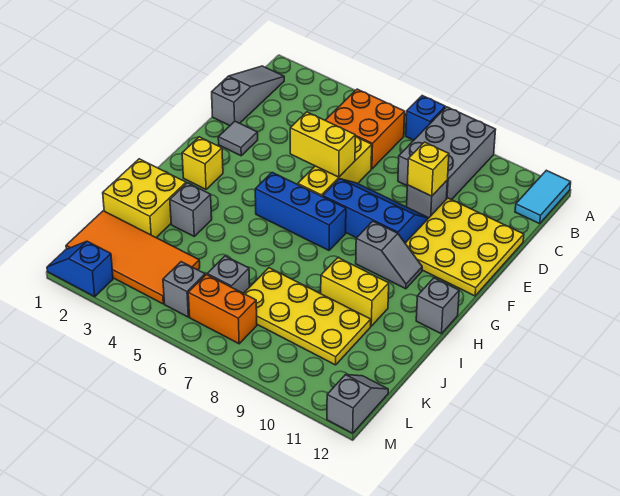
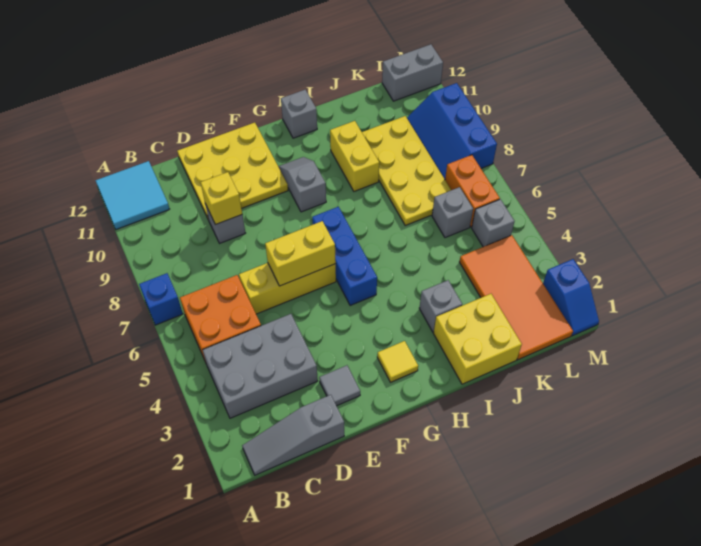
grey 2x3 brick [398,107,496,200] -> grey 2x3 brick moved to [203,314,318,418]
cyan 1x2 tile [515,170,571,224] -> cyan 2x2 tile [95,161,169,229]
yellow 1x2 brick [290,112,355,177] -> yellow 1x2 brick turned to [265,221,336,286]
blue 2x3 slope [323,179,428,243] -> blue 2x3 slope moved to [407,83,497,179]
yellow 1x1 brick [182,137,223,189] -> yellow 1x1 tile [377,341,418,382]
grey 1x2 slope [327,375,388,433] -> grey 1x2 brick [382,44,443,101]

